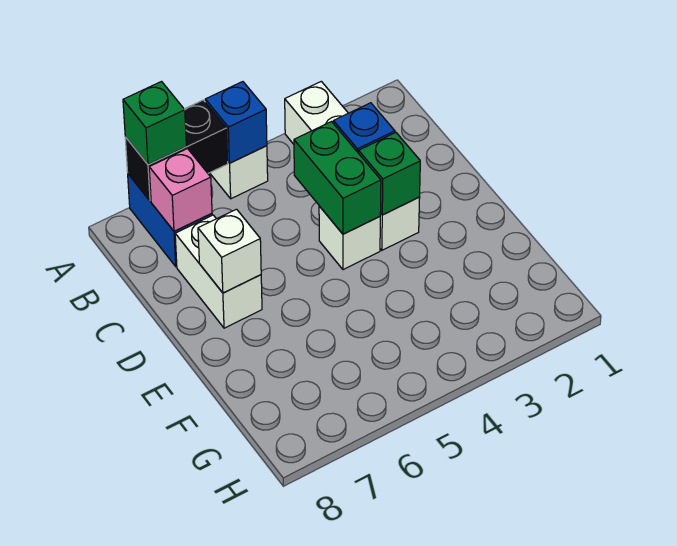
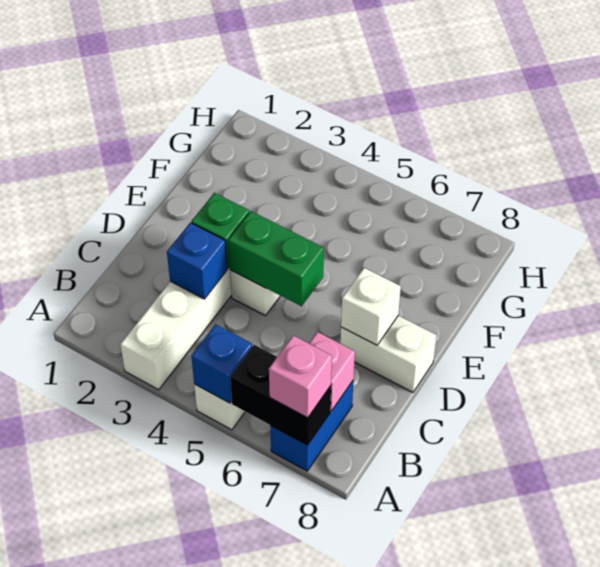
green 1x1 brick [123,82,186,165] -> pink 1x1 brick [269,335,332,418]
green 1x2 brick [294,122,381,234] -> green 1x2 brick turned to [228,211,324,306]
white 1x2 brick [175,215,262,328] -> white 1x2 brick turned to [340,316,437,392]

